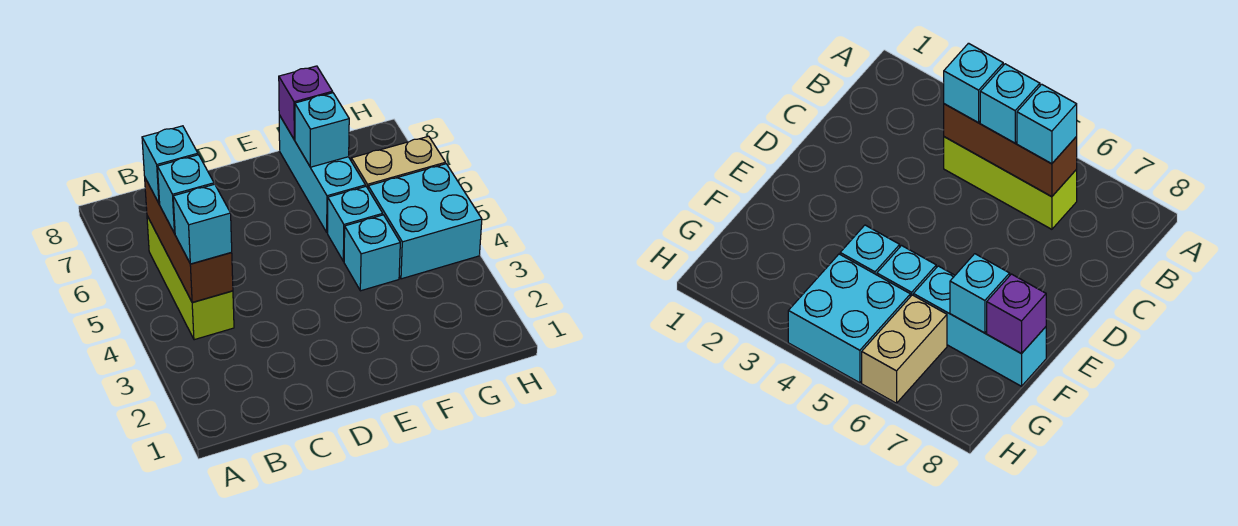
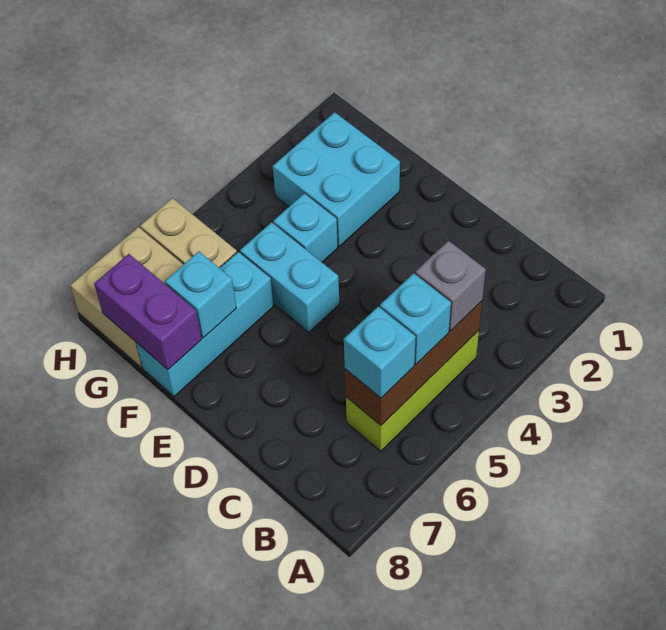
cyan 1x1 brick [173,184,232,264] -> grey 1x1 brick [415,241,486,331]
cyan 1x1 brick [328,187,383,261] -> cyan 1x2 brick [240,222,340,332]
purple 1x1 brick [279,66,333,140] -> purple 1x2 brick [94,254,202,369]
cyan 2x2 brick [368,164,482,279] -> cyan 2x2 brick moved to [273,112,400,246]
none -> tan 2x2 brick [70,227,184,368]

